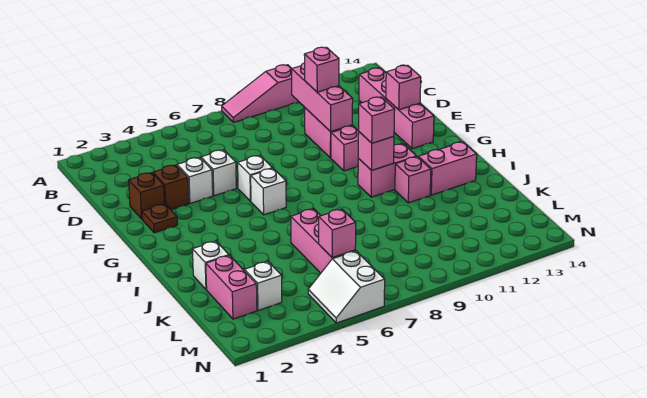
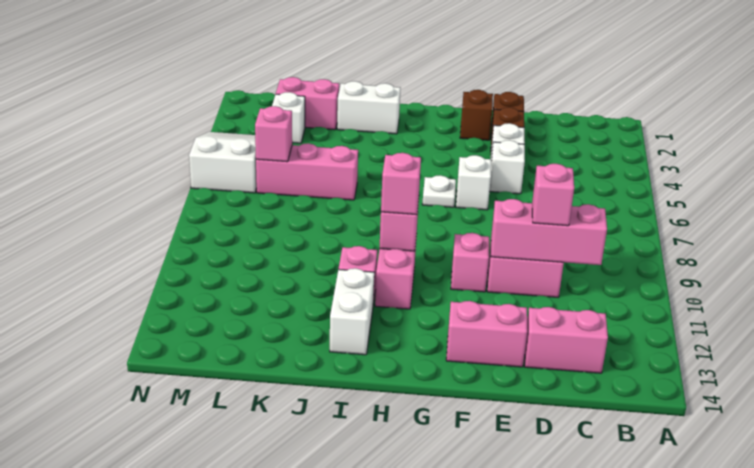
pink 1x3 slope [222,65,299,122] -> none
pink 1x1 brick [386,65,421,110] -> none
brown 1x1 plate [142,204,177,233] -> brown 1x1 brick [460,90,493,140]
white 1x1 brick [251,169,286,215] -> white 1x1 plate [422,175,456,207]
pink 1x2 brick [418,142,477,195] -> white 1x2 brick [330,268,374,355]
white 1x1 brick [193,241,229,289] -> white 1x2 brick [337,81,401,134]
white 2x2 slope [308,251,385,323] -> white 2x3 slope [189,132,257,193]

